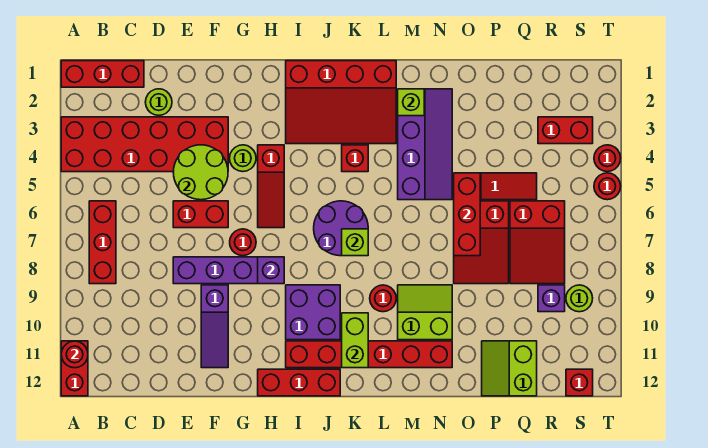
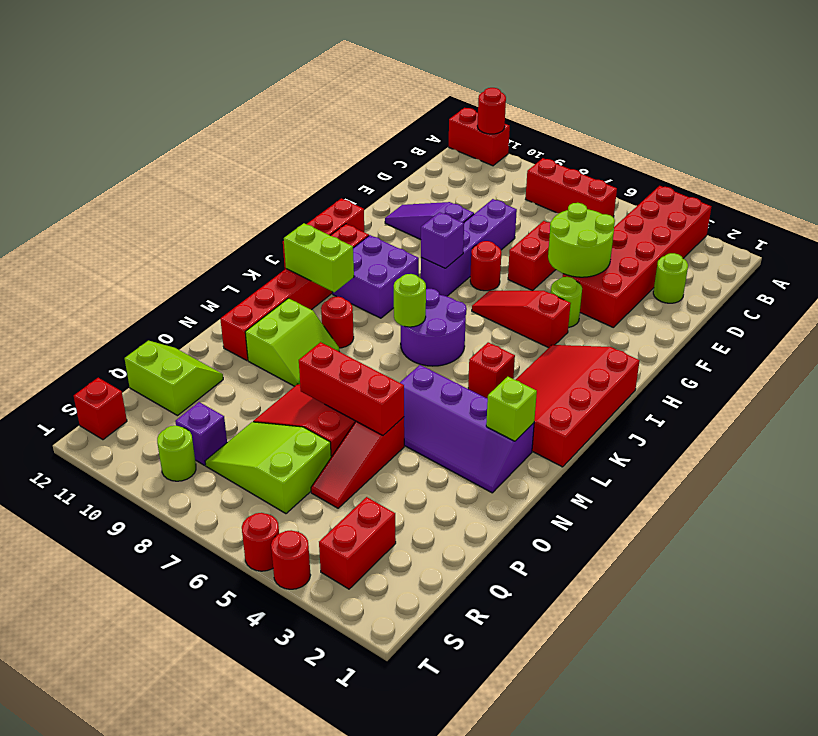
red 1x3 brick [61,61,144,87] -> none
lime 1x1 brick [342,229,368,256] -> lime 1x1 round brick [394,274,426,327]
red 2x3 slope [510,201,565,284] -> lime 2x3 slope [205,422,331,514]

